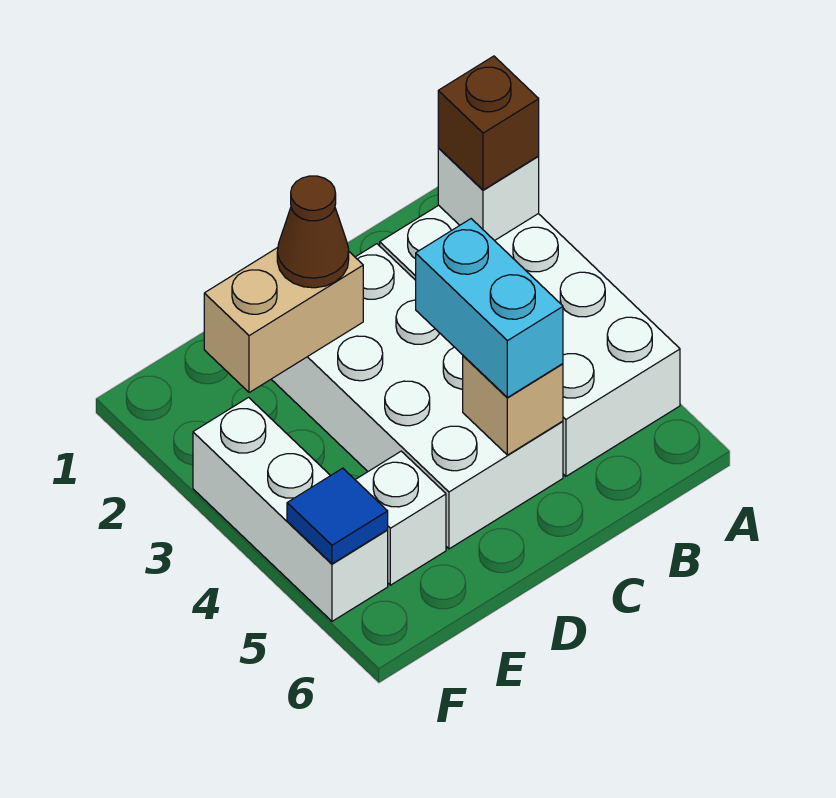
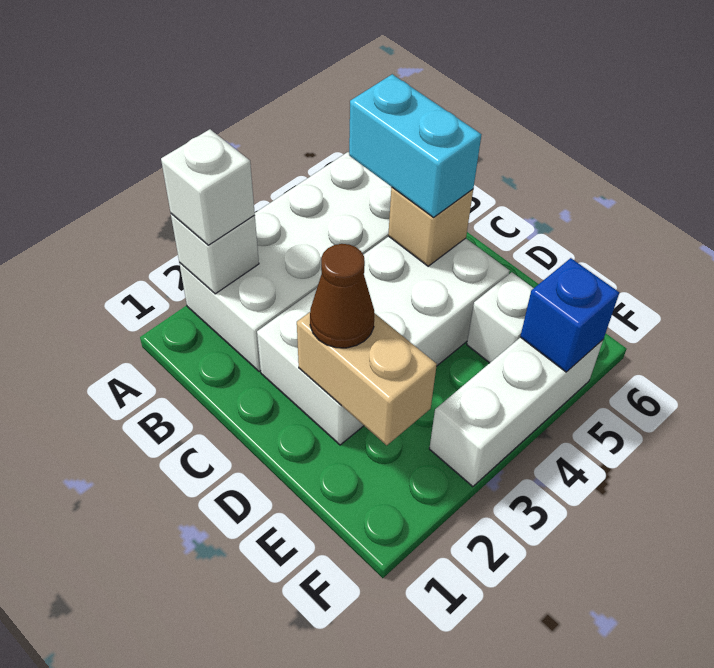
brown 1x1 brick [438,56,539,190] -> white 1x1 brick [161,129,255,245]
cyan 1x2 brick [416,219,563,398] -> cyan 1x2 brick turned to [349,74,481,217]
blue 1x1 tile [287,468,388,564] -> blue 1x1 brick [520,258,619,372]

